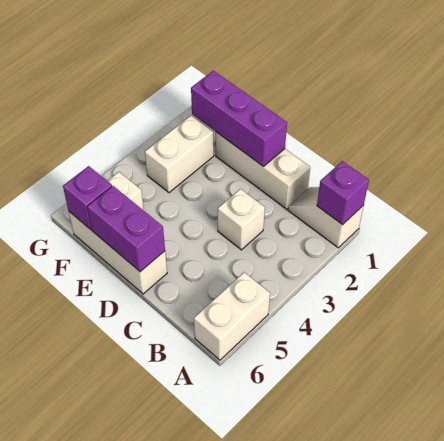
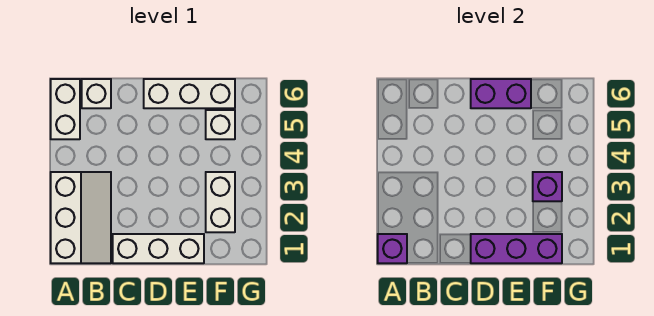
white 1x2 slope [288,187,364,248] -> white 2x3 slope [51,172,111,263]
white 1x1 brick [218,189,265,250] -> white 1x1 brick moved to [82,79,111,108]
purple 1x1 brick [63,166,112,230] -> purple 1x1 brick moved to [533,172,562,201]

